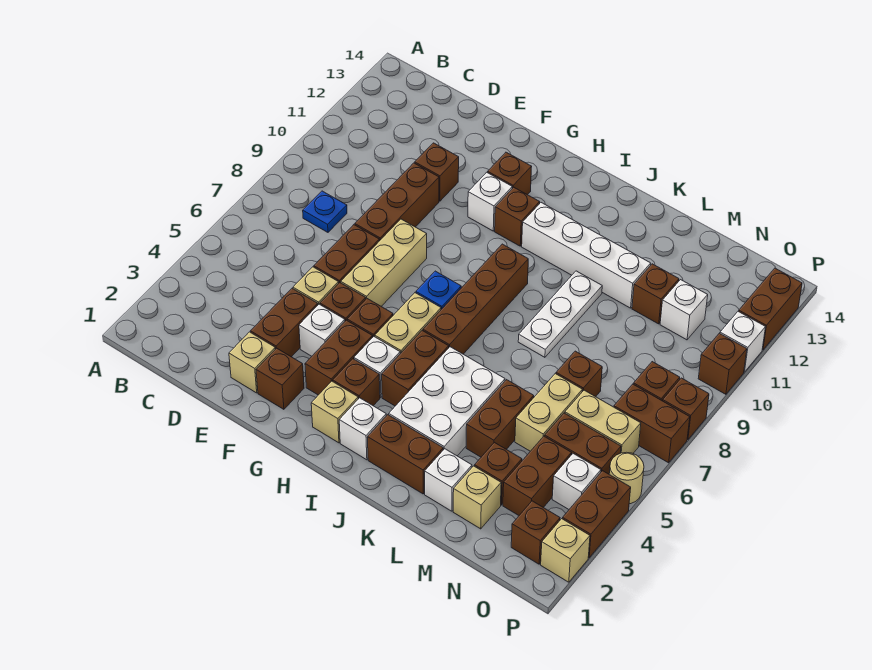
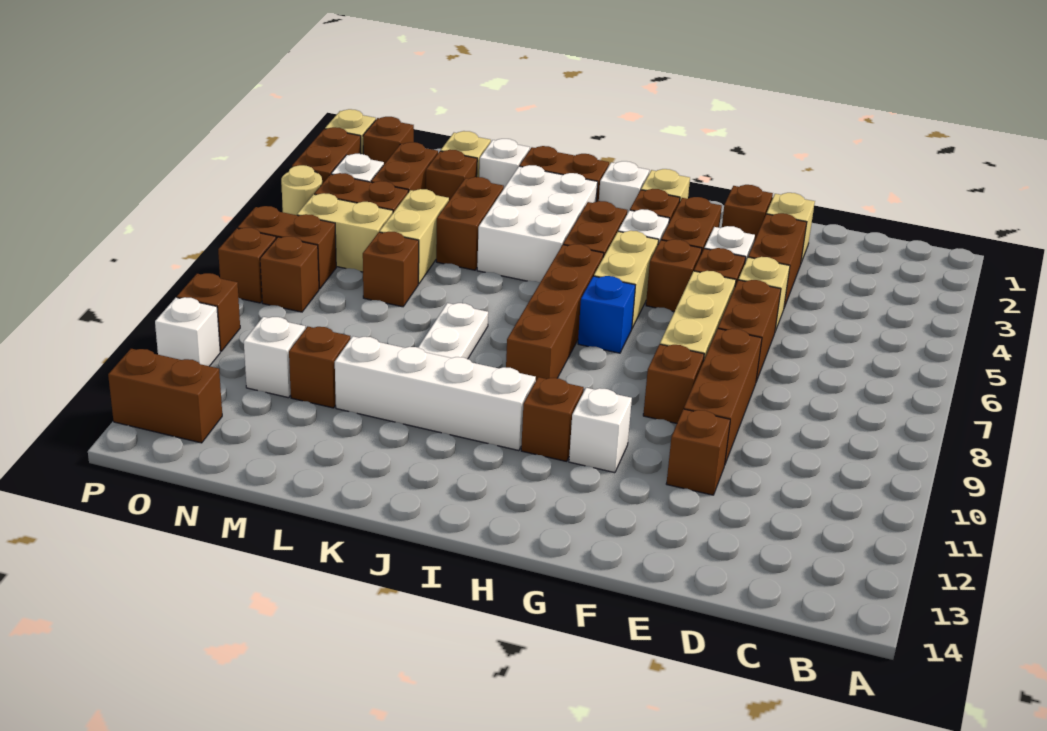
blue 1x1 plate [303,191,347,232] -> none
brown 1x1 brick [488,152,532,195] -> brown 1x1 brick moved to [643,344,704,423]
brown 1x2 brick [739,268,802,350] -> brown 1x2 brick turned to [108,349,222,443]

